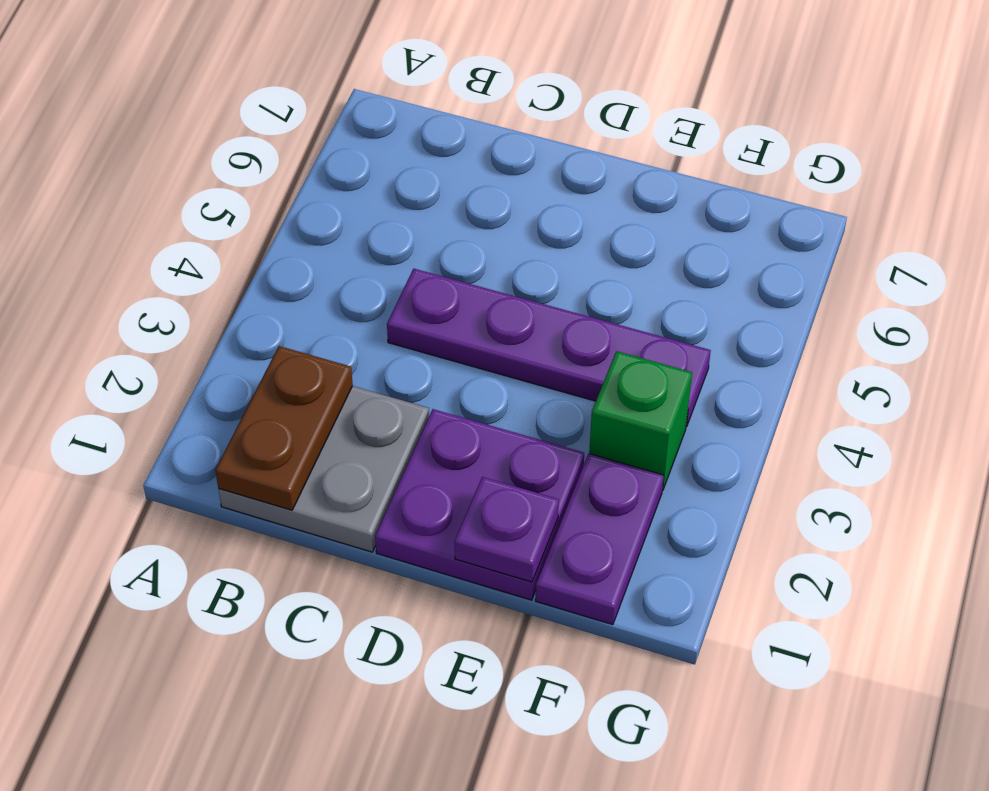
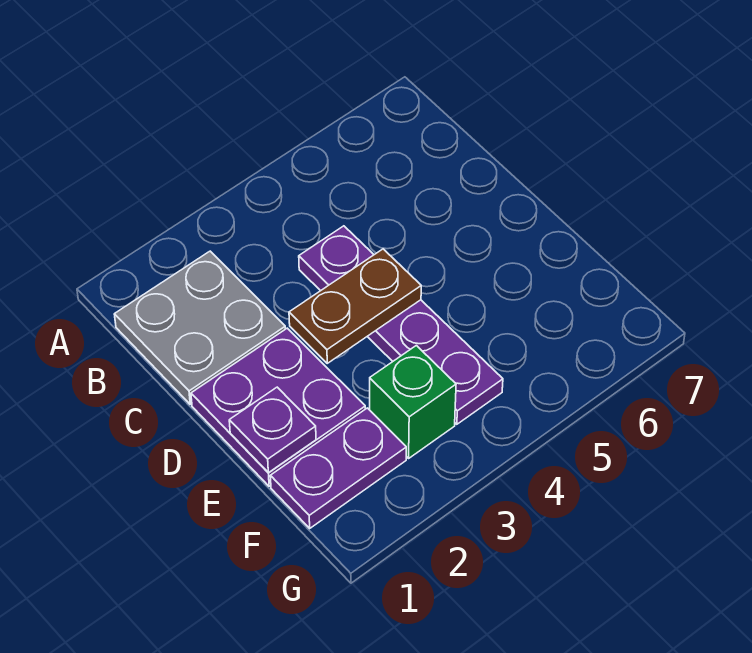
brown 1x2 plate [215,346,353,510] -> brown 1x2 plate moved to [289,249,421,363]

